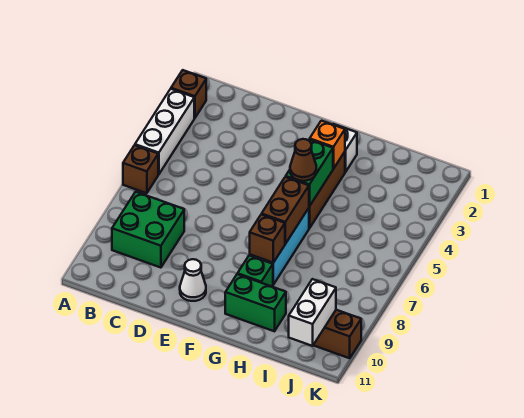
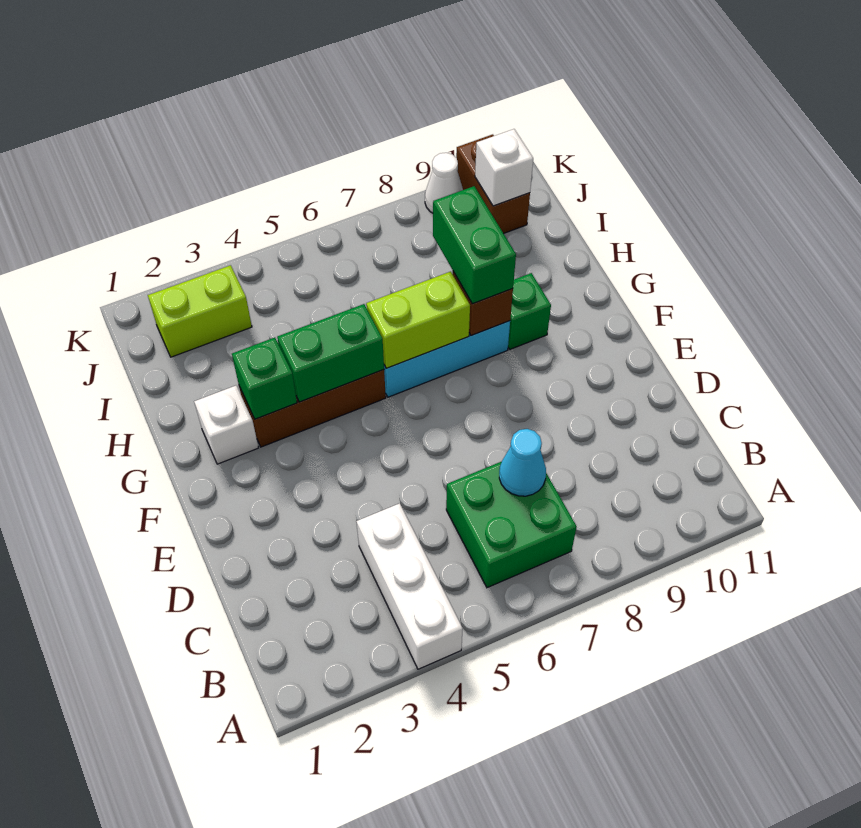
brown 1x1 brick [171,70,206,118] -> none
white 1x3 brick [135,89,194,175] -> white 1x3 brick turned to [356,503,463,669]
brown 1x1 brick [123,145,158,193] -> none
green 2x2 brick [112,192,184,268] -> green 2x2 brick moved to [446,462,577,588]
none -> cyan 1x1 cone [499,429,546,496]
white 1x1 cone [180,259,206,301] -> white 1x1 cone moved to [425,153,463,213]
orange 1x1 brick [310,121,345,169] -> green 1x1 brick [232,338,297,419]
brown 1x1 cone [290,139,316,181] -> none
brown 1x2 brick [262,177,309,244] -> lime 1x2 brick [366,272,470,368]
green 1x2 brick [225,274,286,331] -> green 1x2 brick moved to [433,186,516,304]
none -> lime 1x2 brick [148,265,252,357]
white 1x2 brick [289,279,336,346] -> white 1x1 brick [475,129,533,206]

